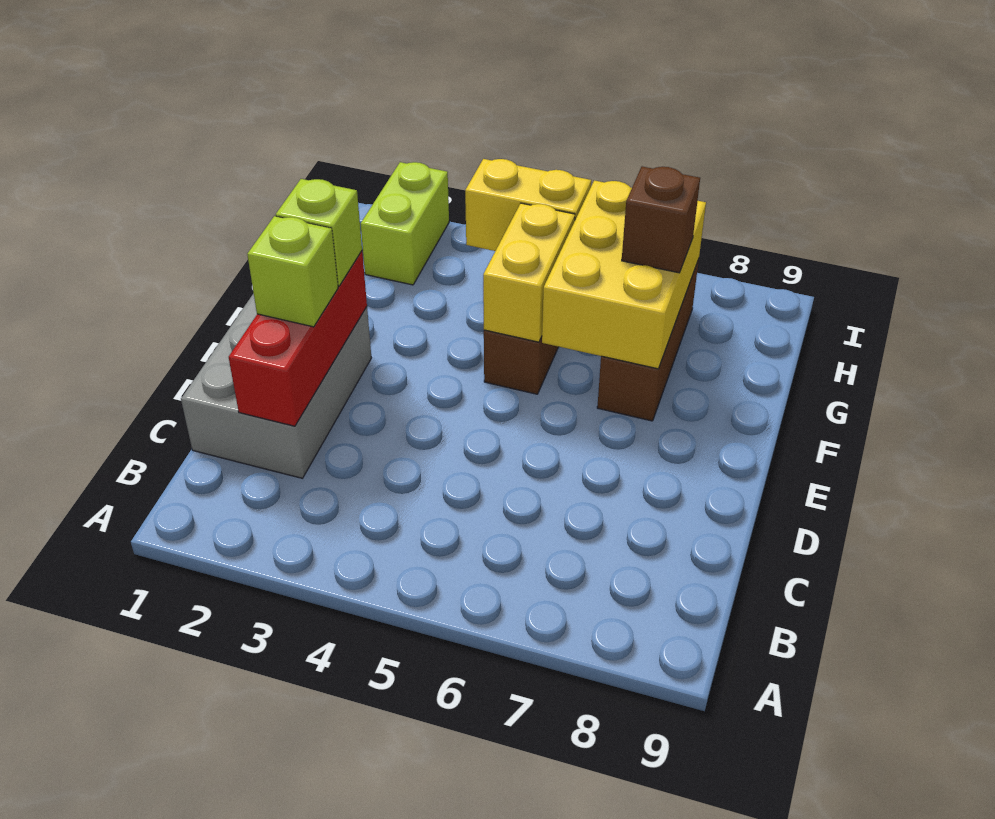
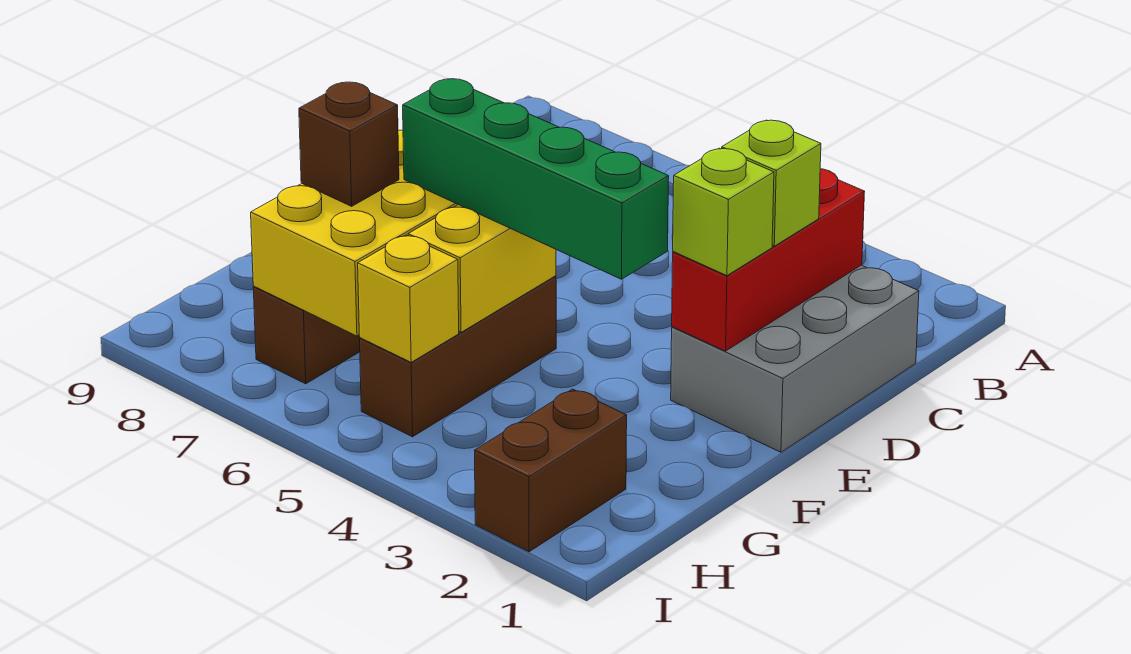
none -> green 1x4 brick [403,79,669,279]
lime 1x2 brick [361,162,449,285] -> brown 1x2 brick [475,389,627,552]
yellow 1x2 brick [465,159,591,251] -> yellow 1x1 brick [358,235,459,362]

